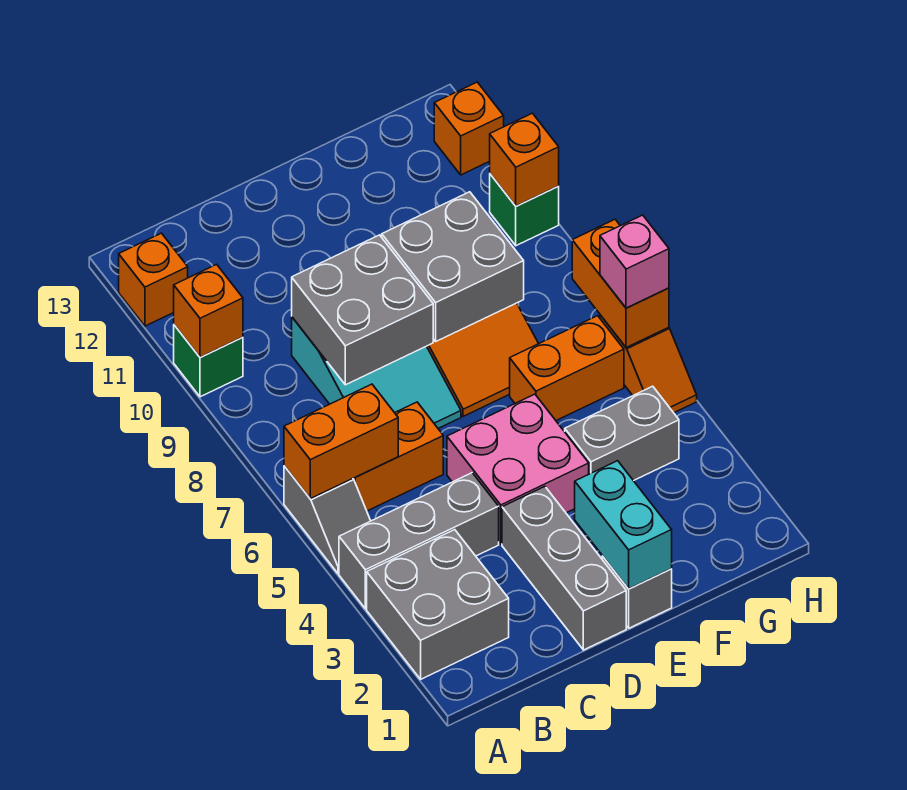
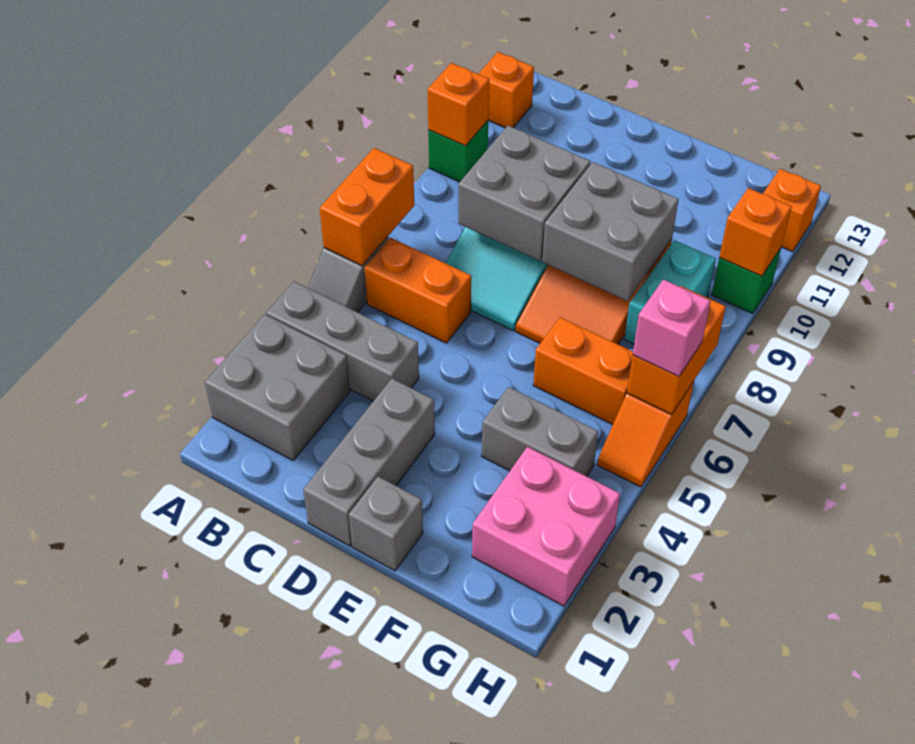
orange 1x2 brick [284,384,398,499] -> orange 1x2 brick turned to [320,148,414,266]
pink 2x2 brick [447,394,589,544] -> pink 2x2 brick moved to [472,447,620,606]
cyan 1x2 brick [575,461,672,589] -> cyan 1x2 brick moved to [624,240,716,344]

